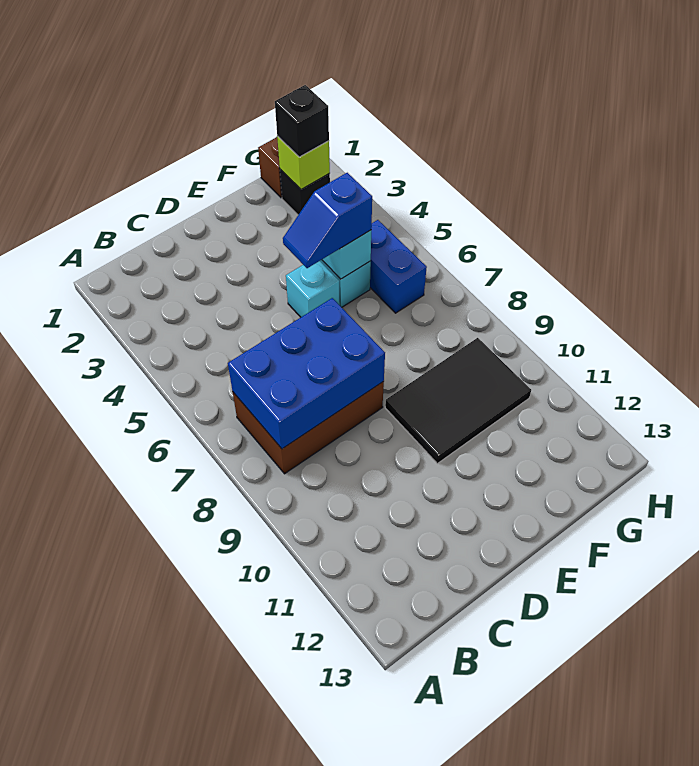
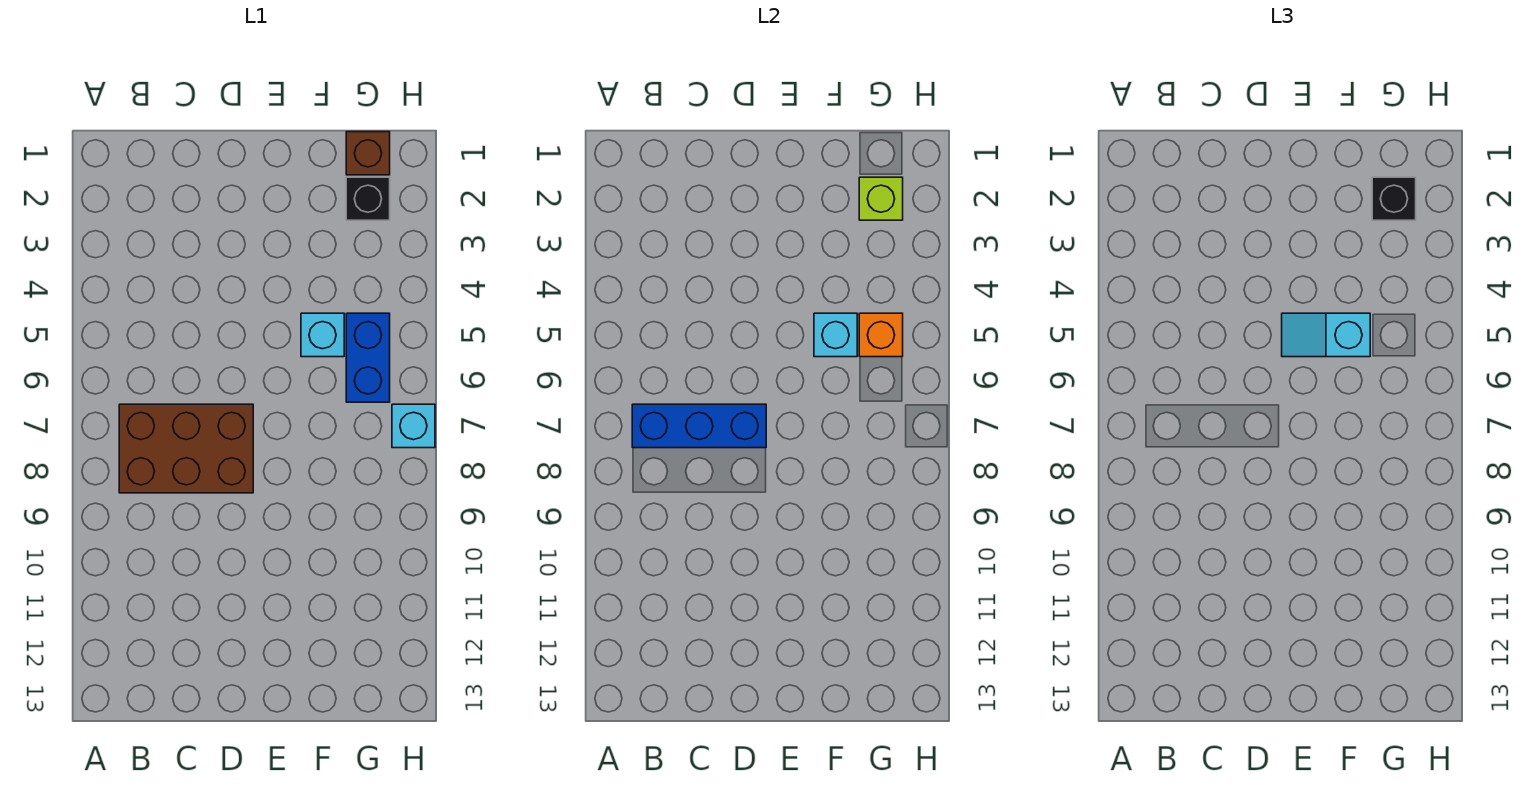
blue 2x3 brick [228,298,385,449] -> blue 1x3 brick [632,404,766,448]
cyan 1x1 brick [286,261,340,317] -> cyan 1x1 brick moved to [392,404,435,448]
blue 1x2 slope [283,173,372,268] -> cyan 1x2 slope [1282,313,1370,357]
black 2x3 tile [385,338,531,463] -> none
none -> orange 1x1 brick [859,313,903,357]

